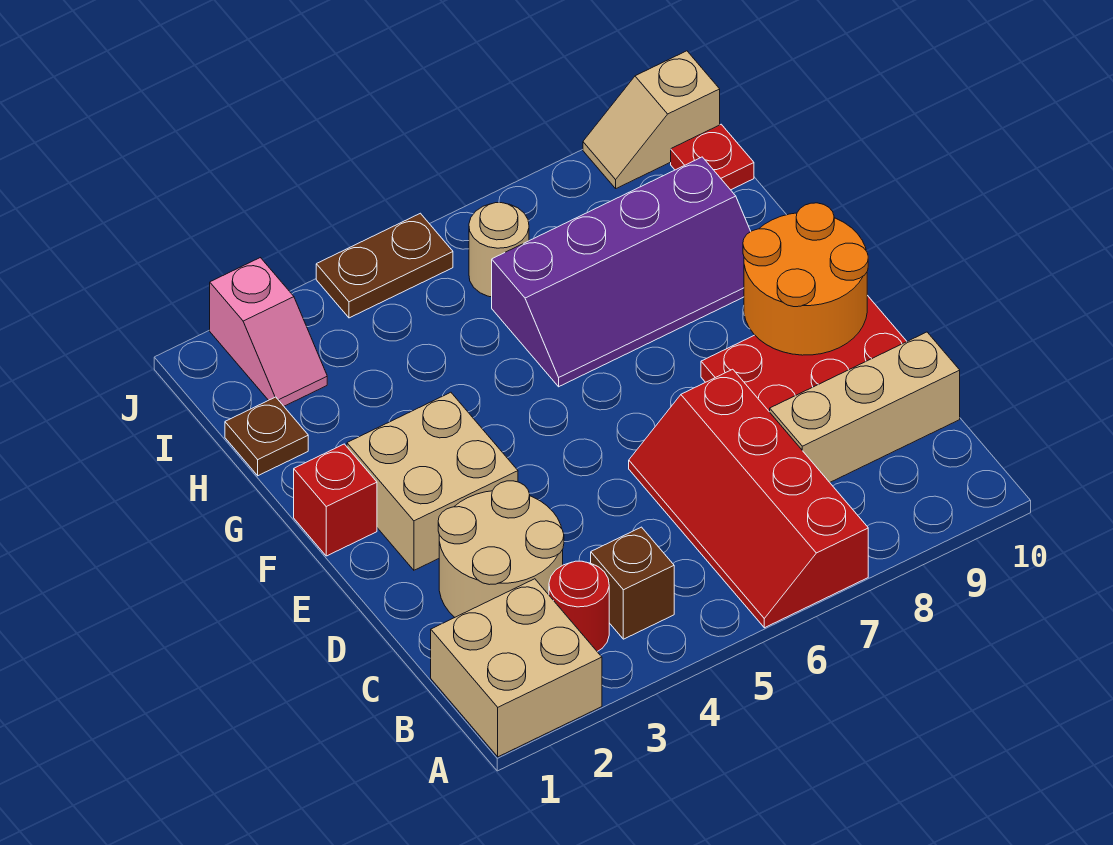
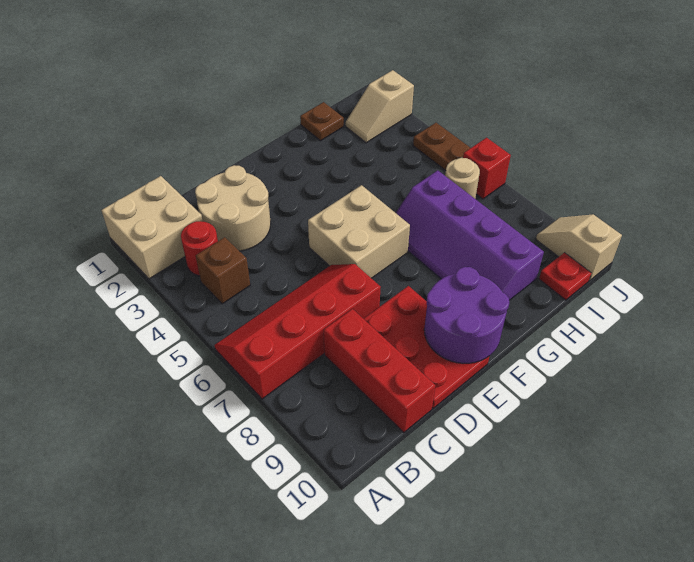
tan 1x3 brick [770,332,960,482] -> red 1x3 brick [324,309,435,433]
tan 2x2 brick [347,392,518,570] -> tan 2x2 brick moved to [308,185,410,278]
orange 2x2 round brick [743,203,868,355] -> purple 2x2 round brick [424,267,509,363]
red 1x1 brick [294,444,377,556] -> red 1x1 brick moved to [463,138,511,199]
pink 1x2 slope [210,258,327,406] -> tan 1x2 slope [346,70,414,143]

